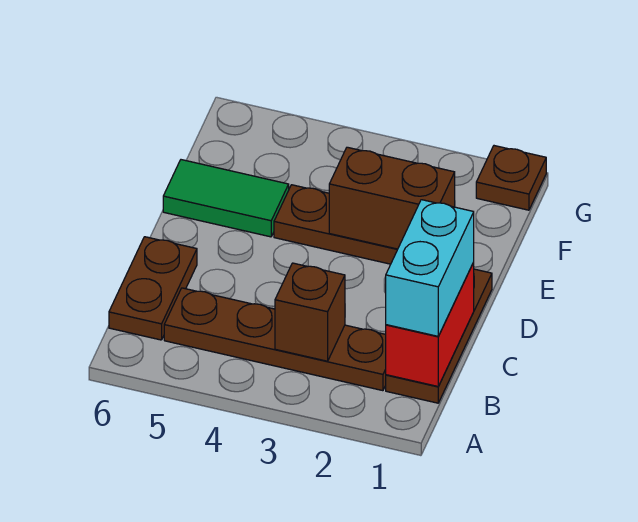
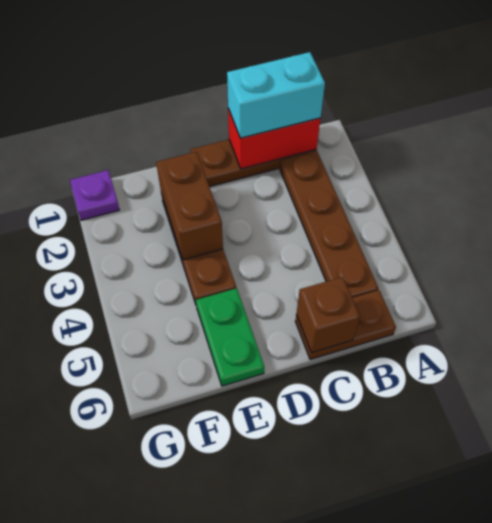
brown 1x1 brick [275,263,345,361] -> brown 1x1 brick moved to [296,277,360,353]
green 1x2 tile [163,160,289,237] -> green 1x2 plate [196,288,264,386]
brown 1x1 plate [476,146,546,210] -> purple 1x1 plate [70,170,120,220]

